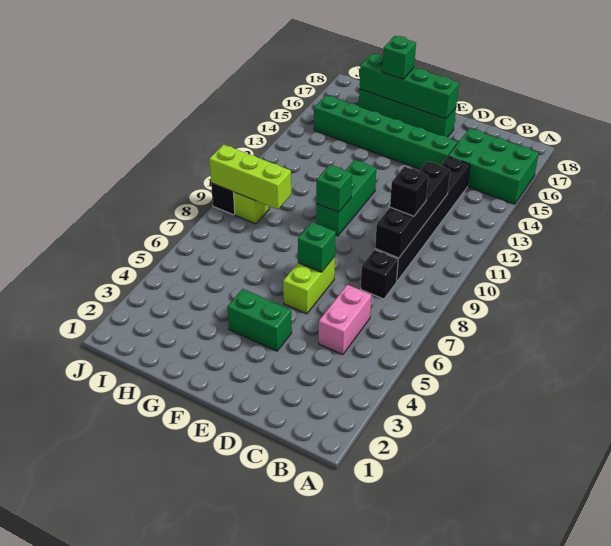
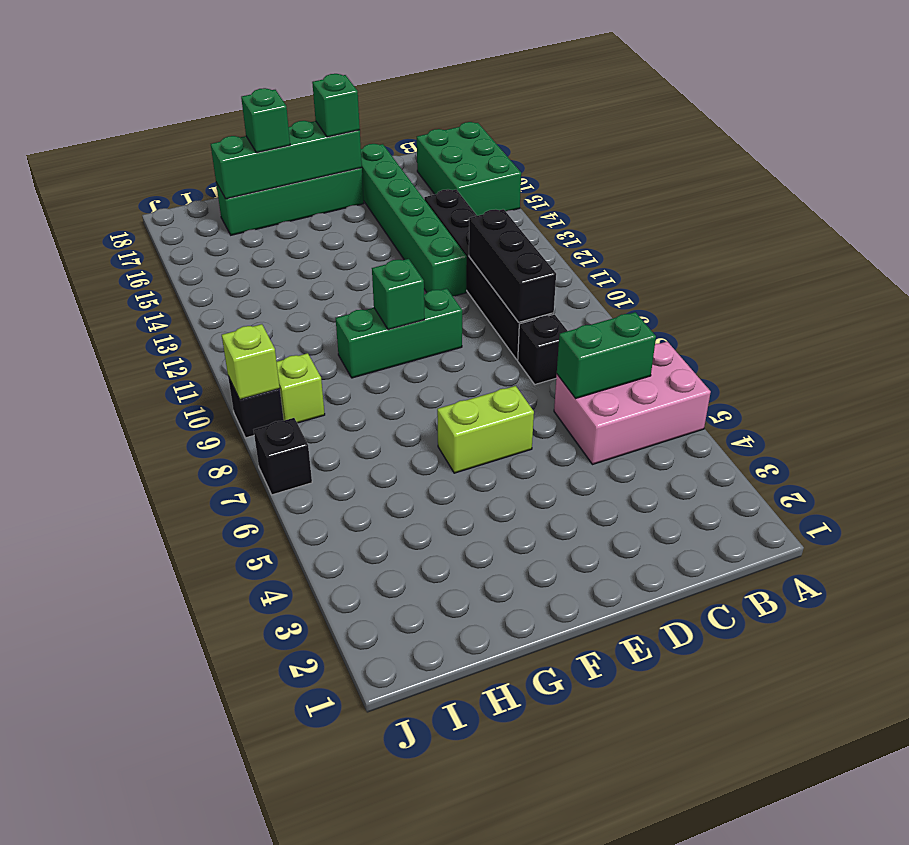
green 2x3 brick [448,128,539,204] -> green 2x3 brick turned to [417,122,521,216]
pink 1x2 brick [319,285,371,355] -> pink 2x3 brick [554,341,711,465]
black 1x4 brick [375,161,450,258] -> black 1x3 brick [469,209,556,322]
black 1x1 brick [390,166,429,216] -> black 1x1 brick moved to [254,418,312,495]
green 1x6 brick [314,95,457,169] -> green 1x6 brick turned to [361,144,467,296]
green 1x2 brick [227,289,292,351] -> green 1x2 brick moved to [557,312,656,398]
lime 1x2 brick [283,257,335,314] -> lime 1x2 brick turned to [437,386,534,473]
green 1x1 brick [298,222,336,272] -> green 1x1 brick moved to [312,74,360,137]
green 1x3 brick [316,160,376,236] -> green 1x3 brick turned to [336,288,462,378]
lime 1x3 brick [209,144,291,209] -> lime 1x1 brick [222,324,280,400]

